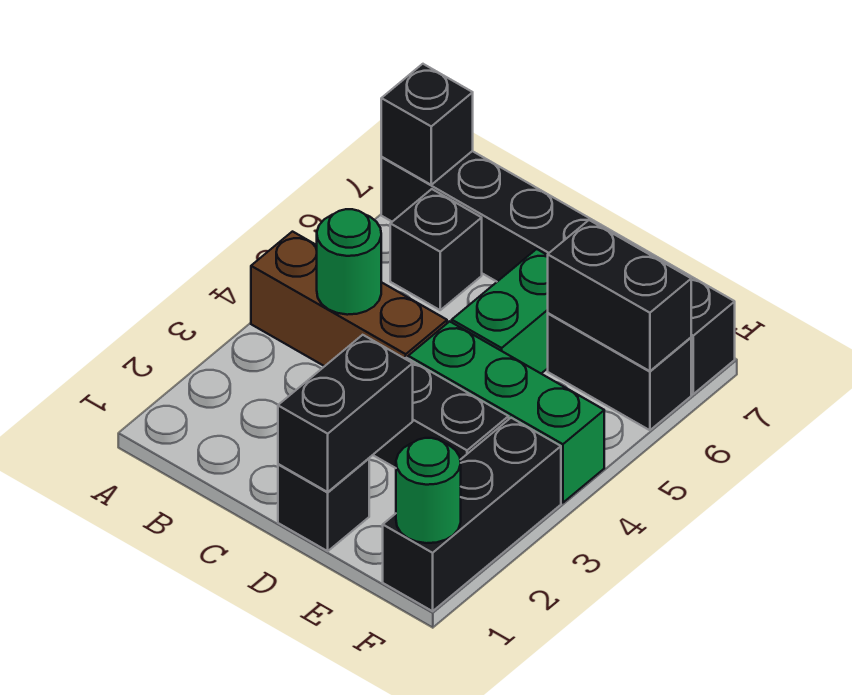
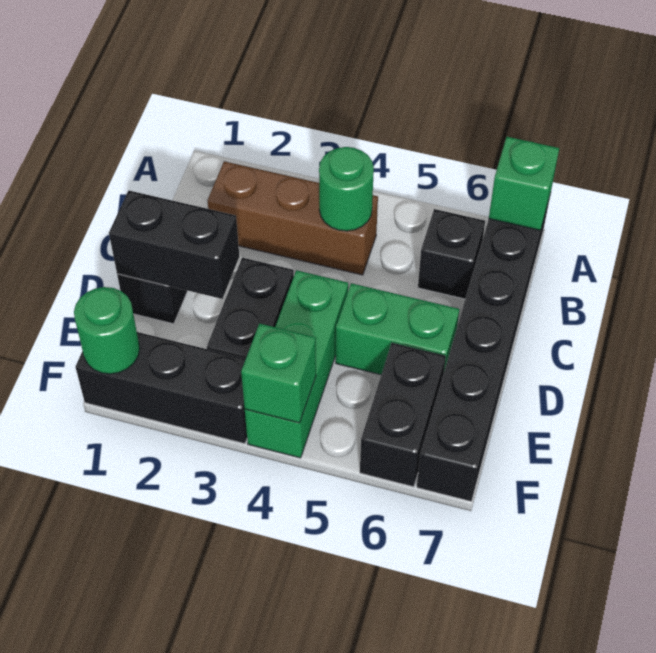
brown 1x3 brick [251,232,447,366] -> brown 1x3 brick turned to [208,161,378,275]
black 1x1 brick [381,64,473,185] -> green 1x1 brick [489,137,559,230]
black 1x2 brick [548,220,691,371] -> none
none -> green 1x1 brick [241,324,316,423]

